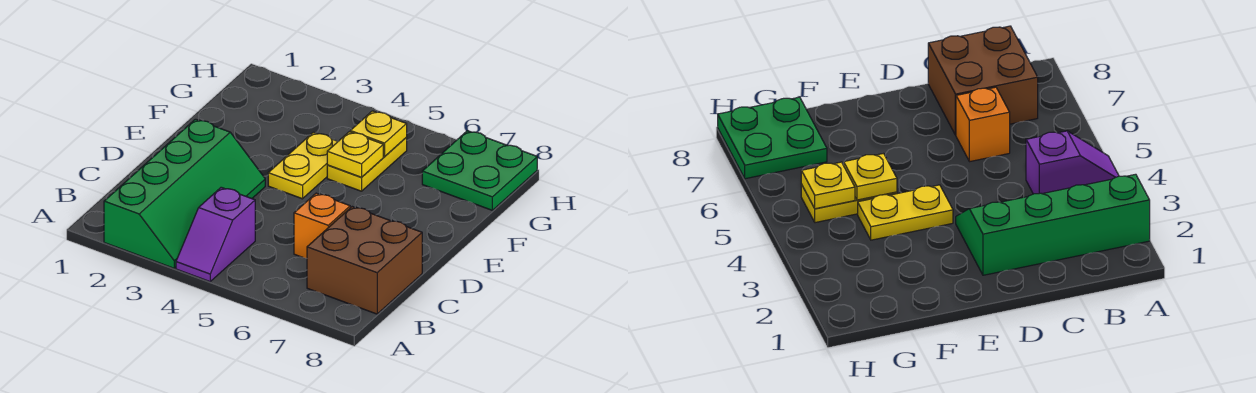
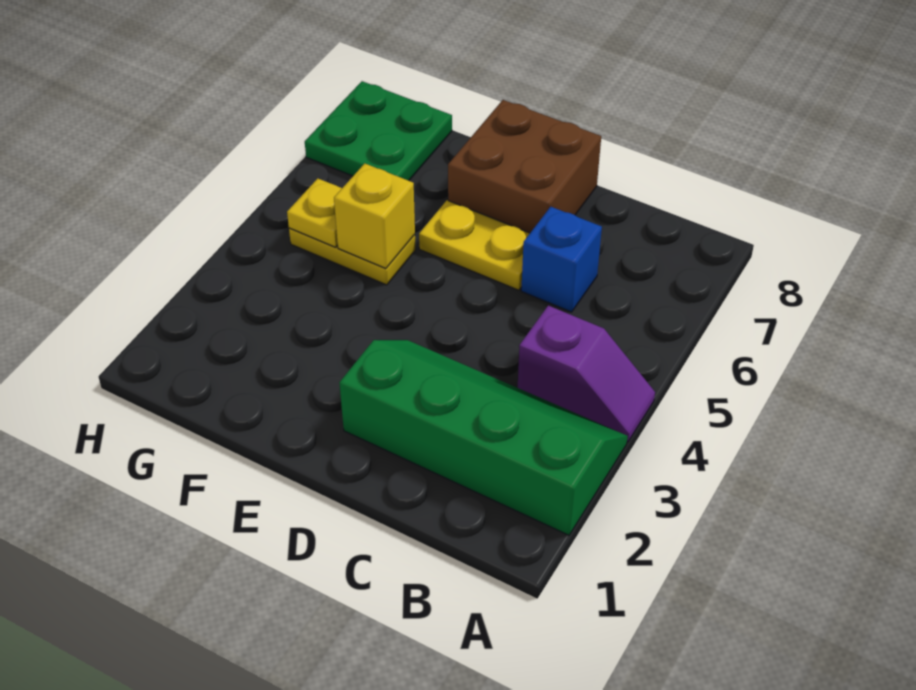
brown 2x2 brick [307,207,422,314] -> brown 2x2 brick moved to [448,100,601,233]
orange 1x1 brick [294,193,350,259] -> blue 1x1 brick [521,207,602,312]
yellow 1x2 plate [268,132,338,199] -> yellow 1x2 plate moved to [419,200,530,290]
yellow 1x1 plate [327,132,383,177] -> yellow 1x1 brick [334,164,415,269]

